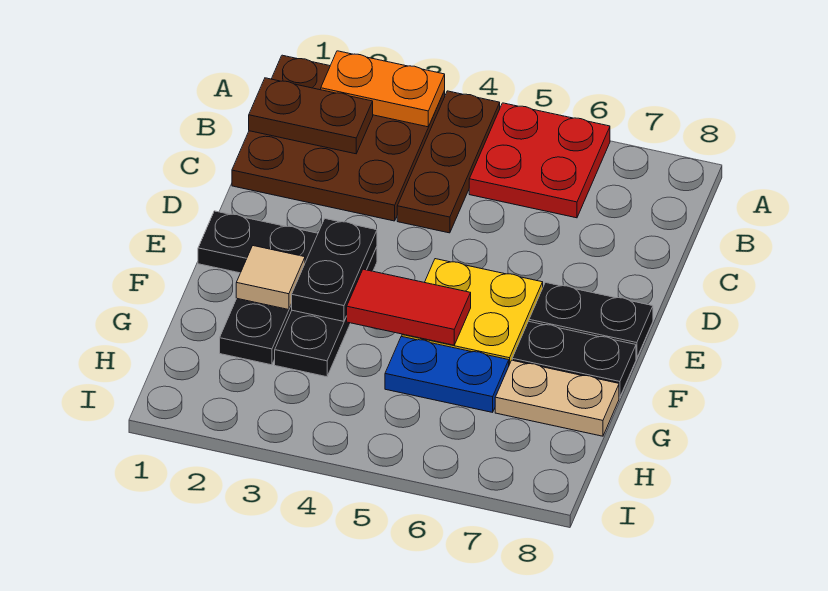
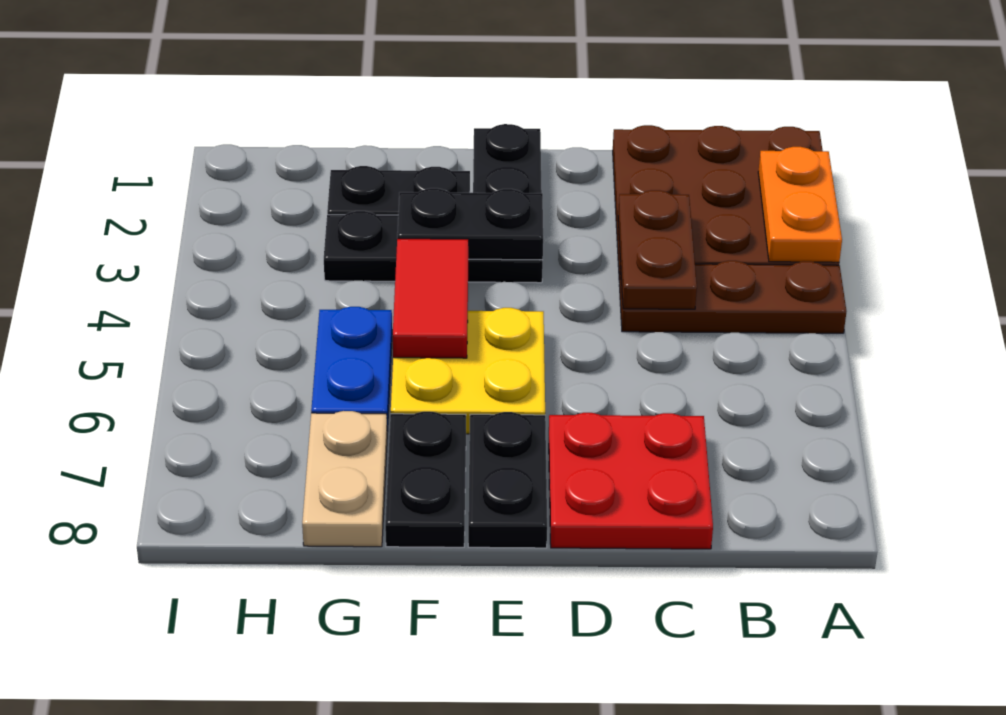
red 2x2 plate [469,103,610,218] -> red 2x2 plate moved to [549,413,713,549]
brown 1x2 plate [249,78,373,154] -> brown 1x2 plate moved to [618,190,697,309]
tan 1x1 tile [236,246,305,310] -> none

